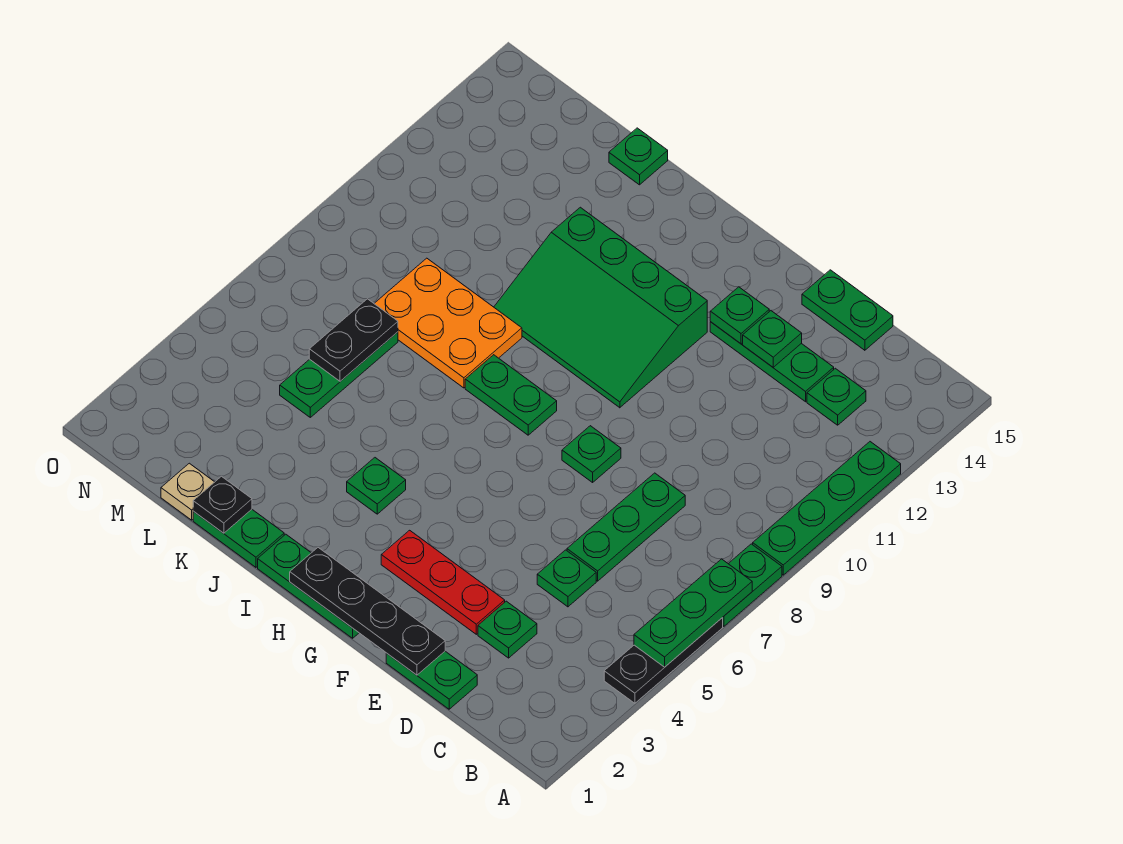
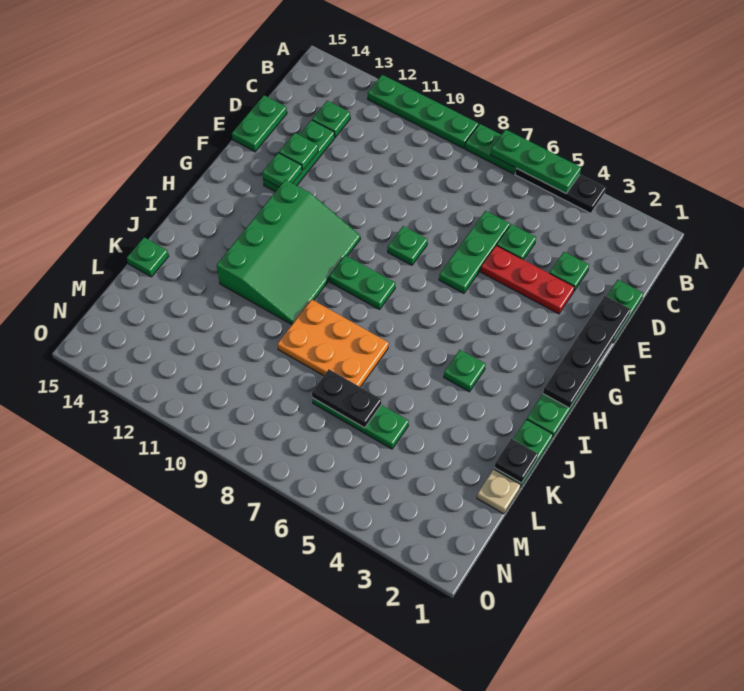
green 1x3 plate [567,473,685,581] -> green 1x3 plate turned to [439,211,510,293]
red 1x3 plate [381,530,505,634] -> red 1x3 plate turned to [481,245,574,314]
green 1x2 plate [465,355,557,435] -> green 1x2 plate turned to [329,255,395,309]
orange 2x3 plate [374,258,522,388] -> orange 2x3 plate turned to [278,299,389,387]

